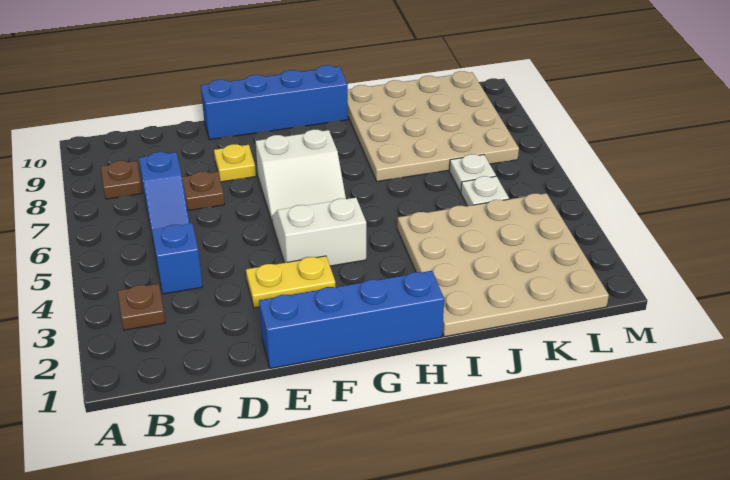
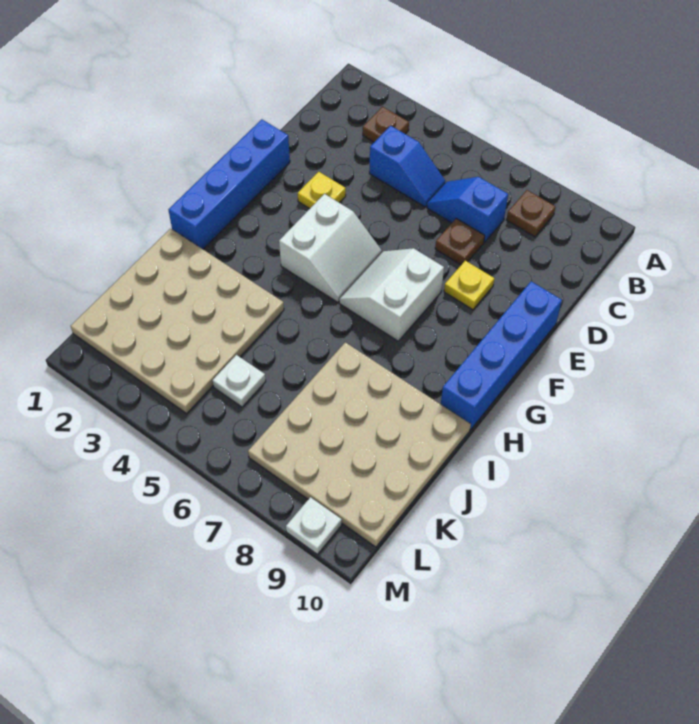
yellow 1x2 plate [246,256,336,308] -> yellow 1x1 plate [298,172,346,209]
white 1x1 plate [449,154,496,192] -> white 1x1 plate moved to [286,497,342,554]

